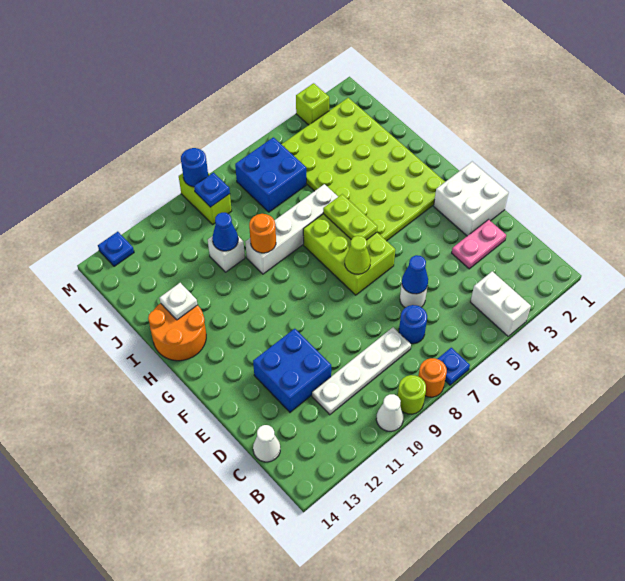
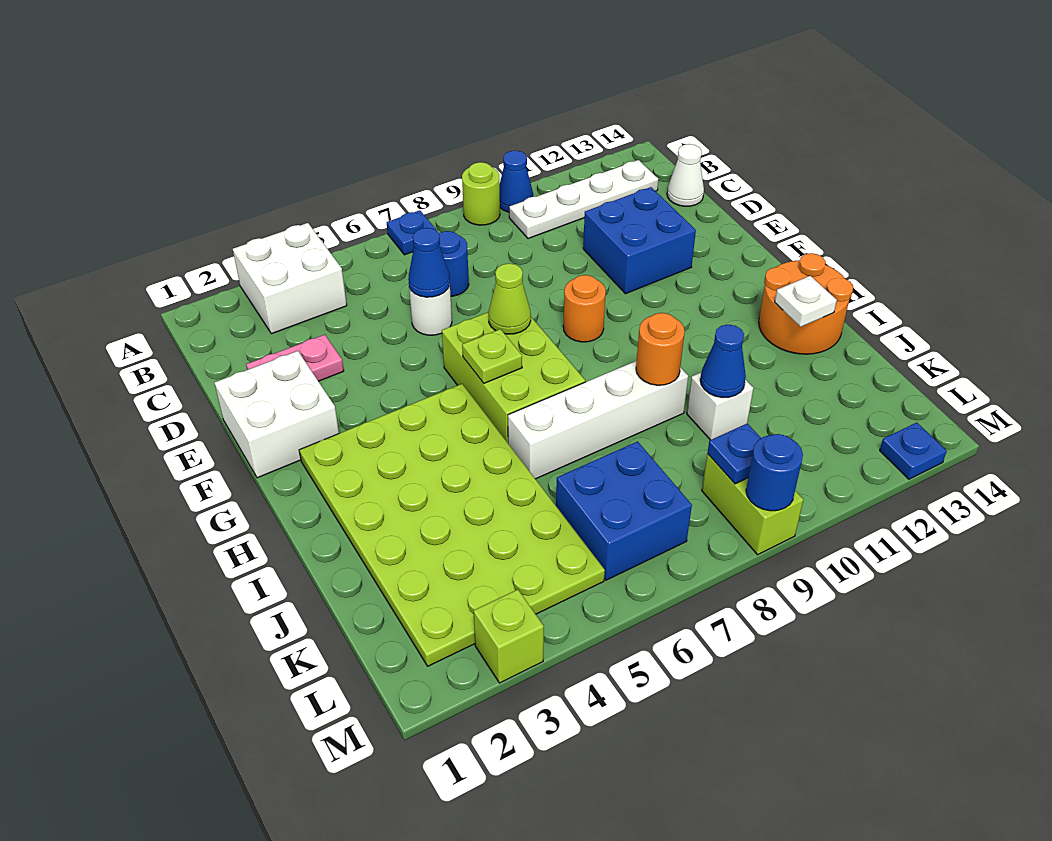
white 1x2 brick [471,271,531,336] -> white 2x2 brick [233,223,347,334]
orange 1x1 round brick [418,358,447,397] -> orange 1x1 round brick moved to [563,275,606,342]
white 1x1 cone [376,394,404,431] -> blue 1x1 cone [500,151,533,212]
white 1x4 plate [312,327,411,415] -> white 1x4 plate moved to [509,160,658,239]
lime 1x2 plate [323,194,377,240] -> lime 1x1 plate [462,329,522,383]

